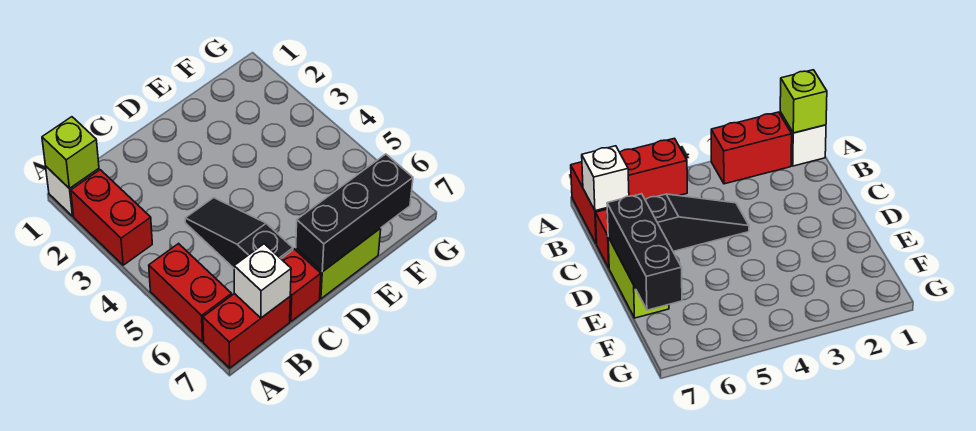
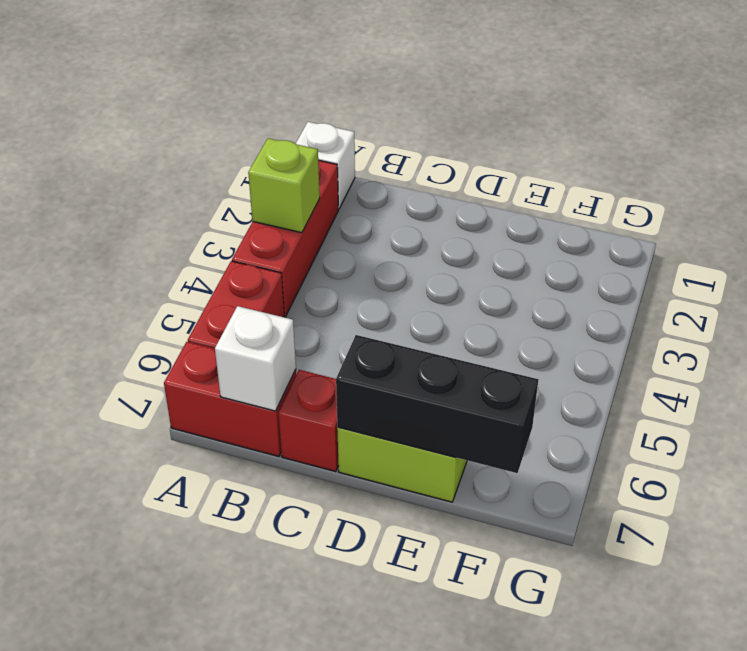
lime 1x1 brick [42,117,99,189] -> lime 1x1 brick moved to [248,138,320,233]
red 1x2 brick [71,170,152,265] -> red 1x3 brick [232,160,339,317]
black 1x3 slope [185,198,293,268] -> none

